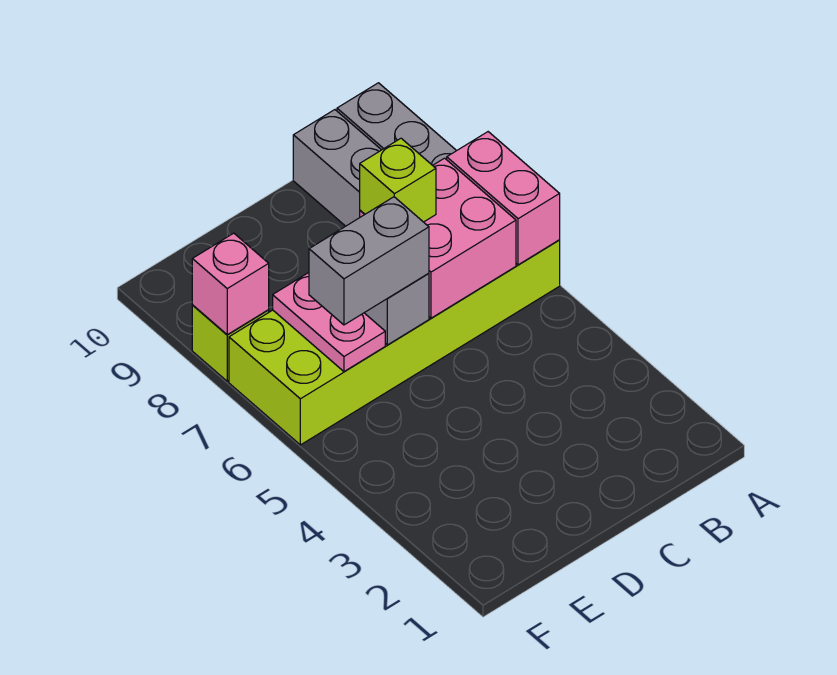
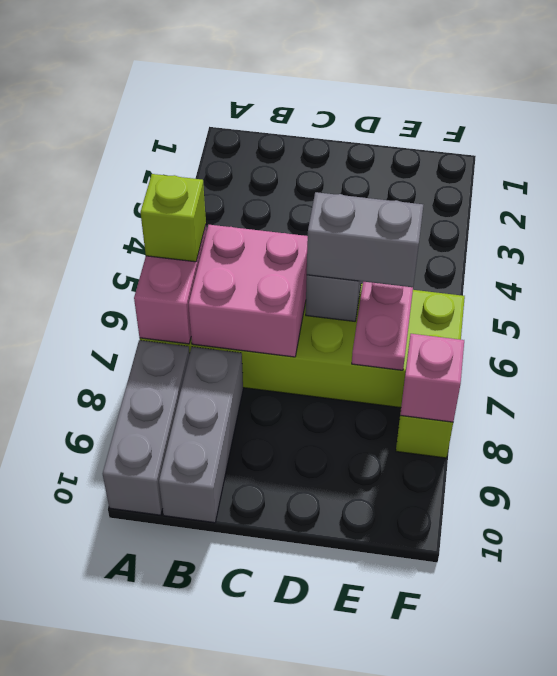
lime 1x1 brick [360,138,436,222] -> lime 1x1 brick moved to [140,174,206,262]

